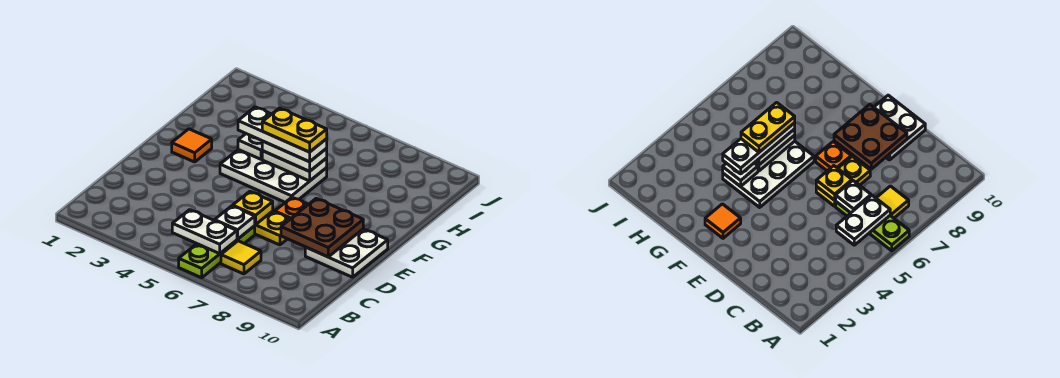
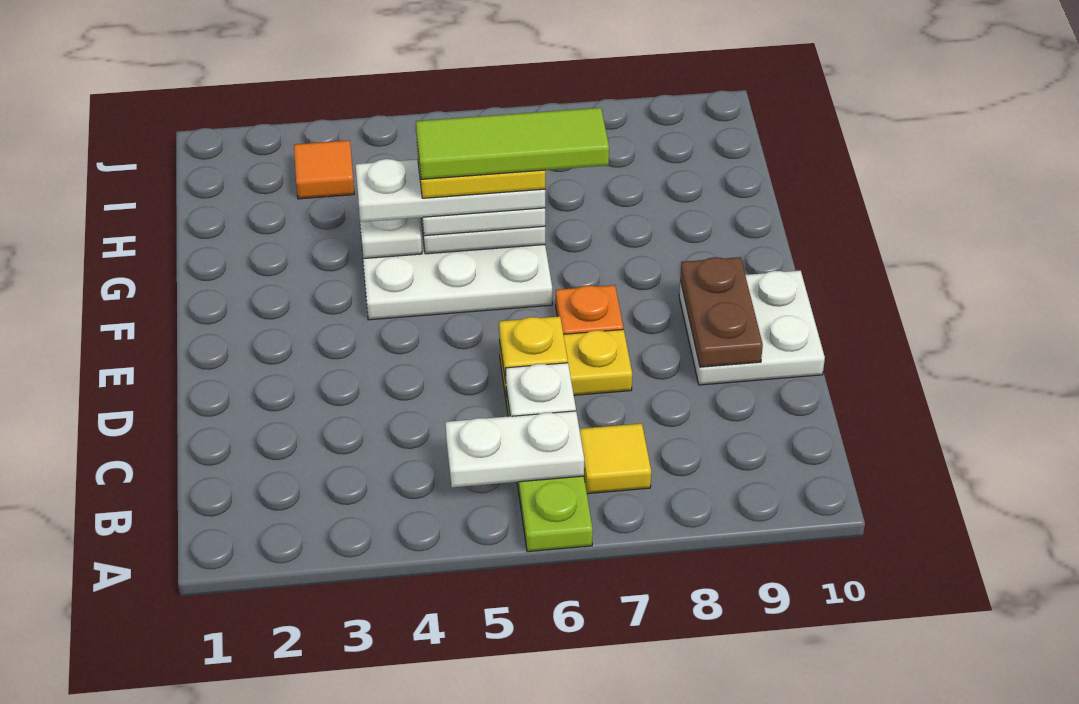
brown 2x2 plate [281,198,363,257] -> brown 1x2 plate [680,257,763,367]
orange 1x1 tile [172,129,212,162] -> orange 1x1 tile moved to [294,140,354,199]
none -> lime 1x3 tile [416,108,609,179]

